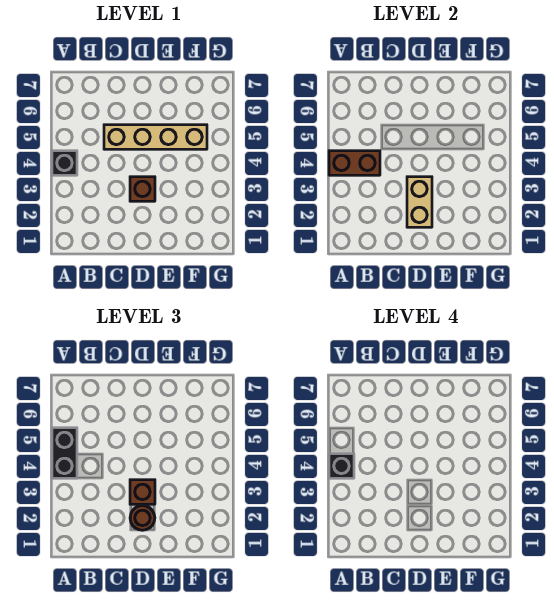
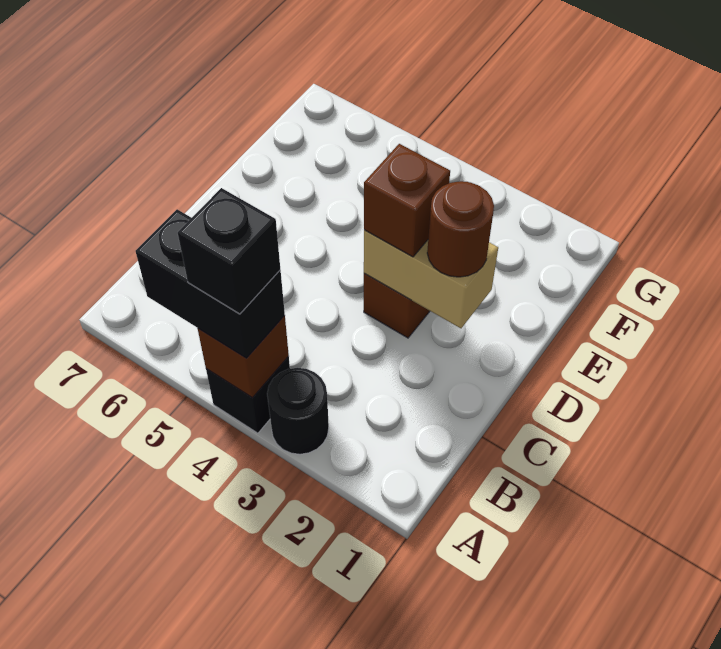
none -> black 1x1 round brick [267,368,329,454]
brown 1x2 brick [329,151,380,175] -> brown 1x1 brick [198,315,289,398]
tan 1x4 brick [104,125,207,149] -> none

